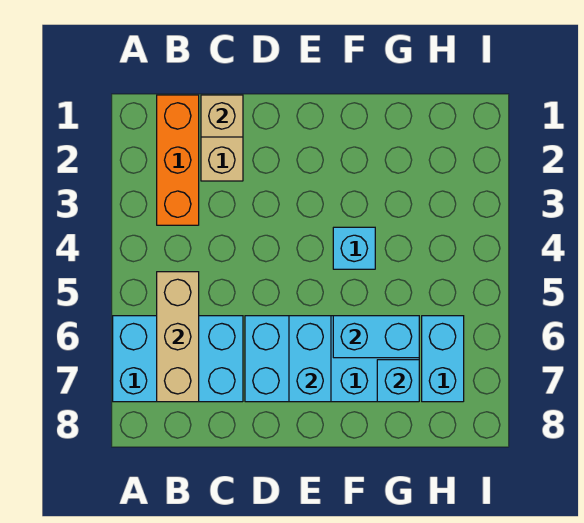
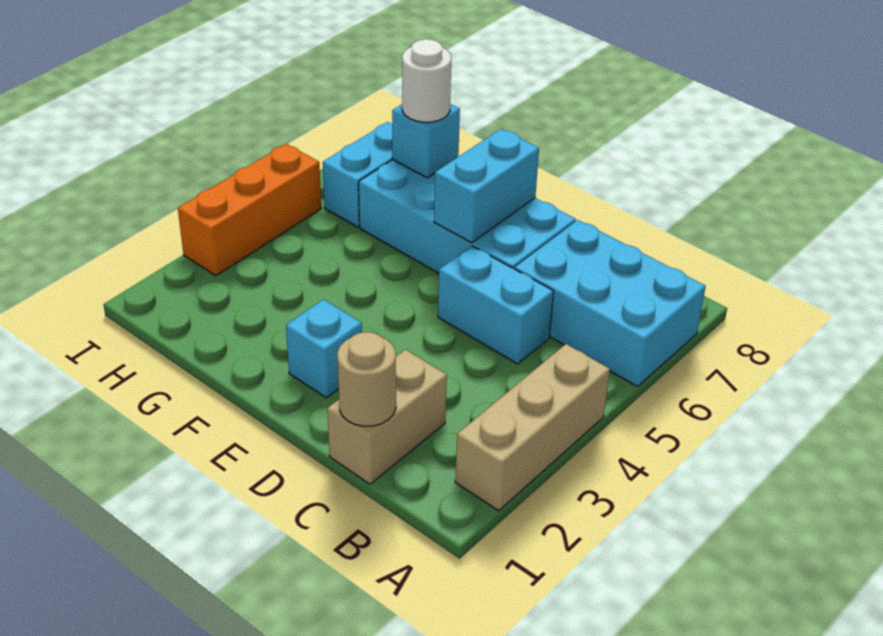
orange 1x3 brick [157,95,199,225] -> orange 1x3 brick moved to [178,144,321,276]
tan 1x3 brick [157,272,199,402] -> tan 1x3 brick moved to [455,344,610,511]
tan 1x1 brick [201,95,243,137] -> tan 1x1 round brick [337,332,396,426]
cyan 1x1 brick [333,227,375,269] -> cyan 1x1 brick moved to [286,299,362,398]
cyan 1x2 brick [333,316,419,358] -> cyan 1x2 brick moved to [438,246,554,364]
none -> white 1x1 round brick [402,39,451,122]

